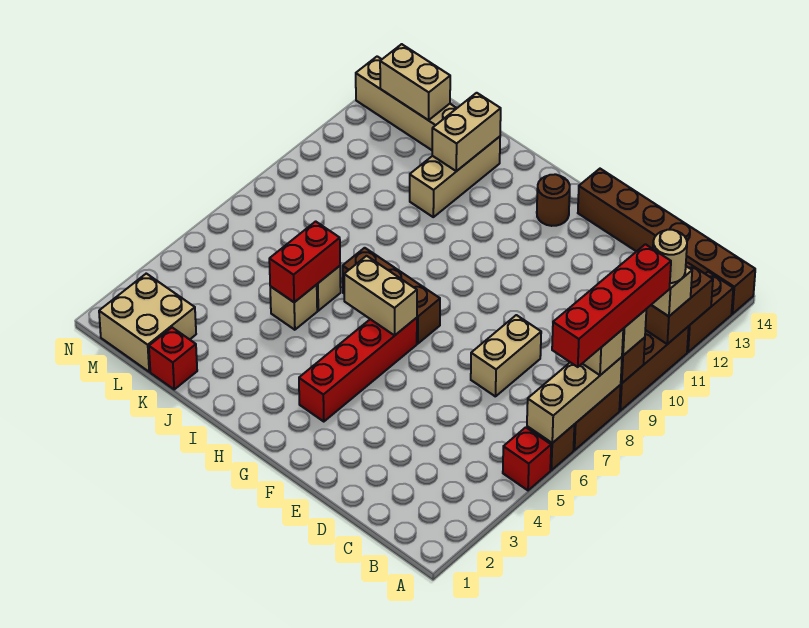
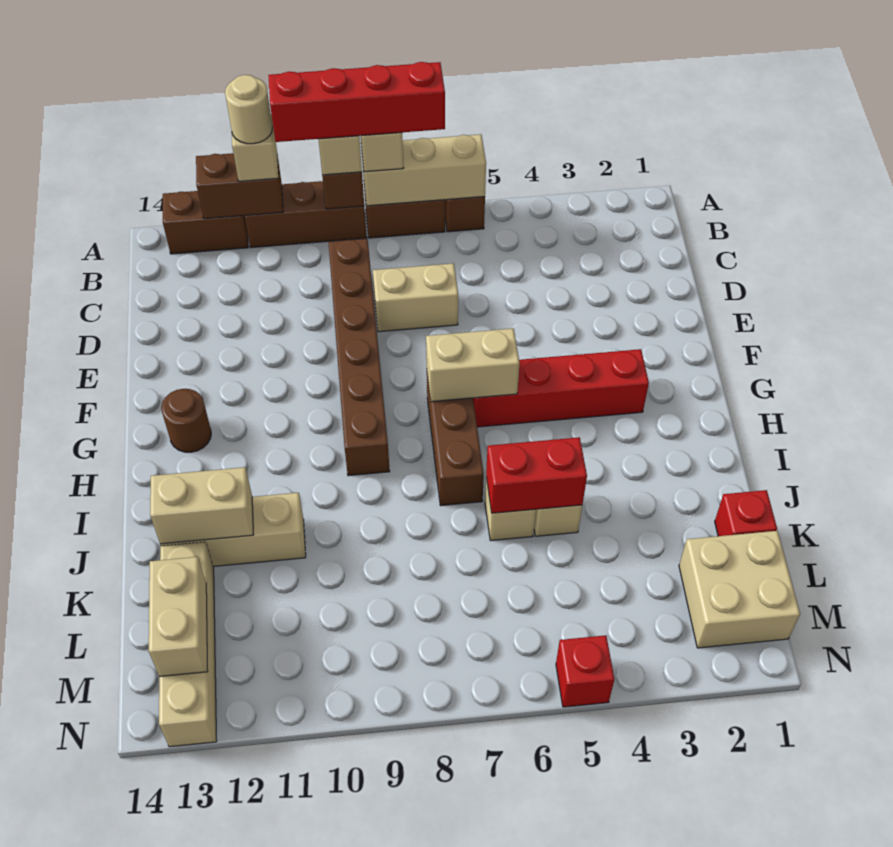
red 1x1 brick [503,427,551,490] -> red 1x1 brick moved to [556,635,614,707]
brown 1x6 brick [578,169,755,314] -> brown 1x6 brick moved to [328,239,390,476]
tan 1x2 brick [344,256,417,335] -> tan 1x2 brick turned to [426,328,520,402]

